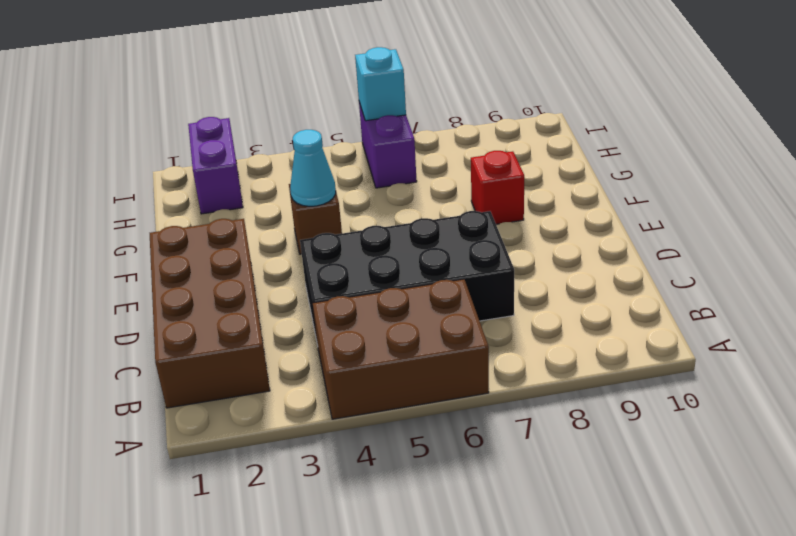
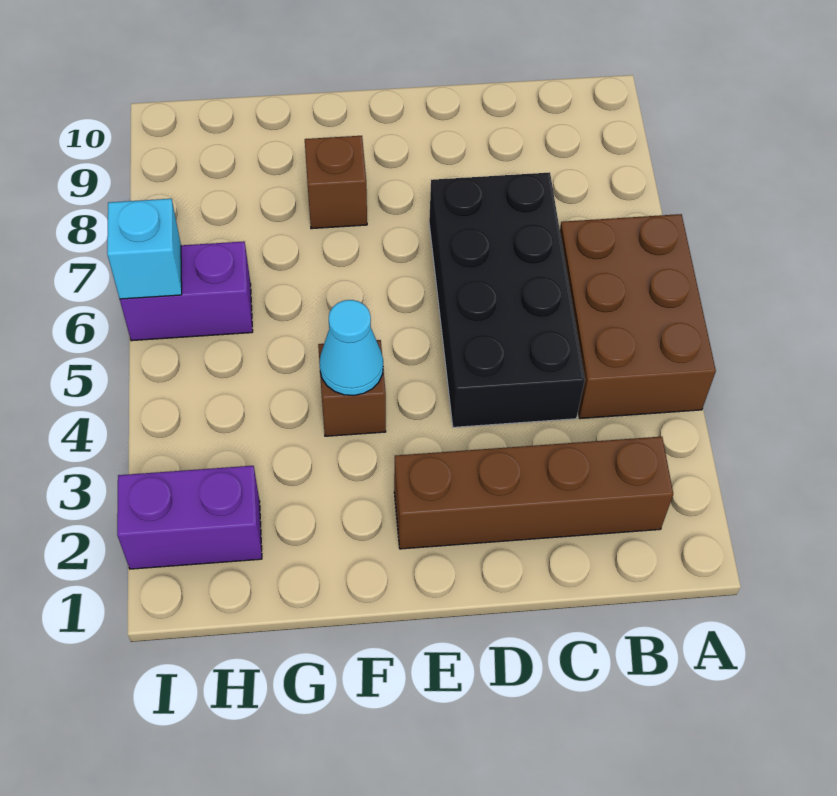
brown 2x4 brick [150,219,270,408] -> brown 1x4 brick [394,437,673,549]
red 1x1 brick [471,151,524,224] -> brown 1x1 brick [305,136,367,229]

